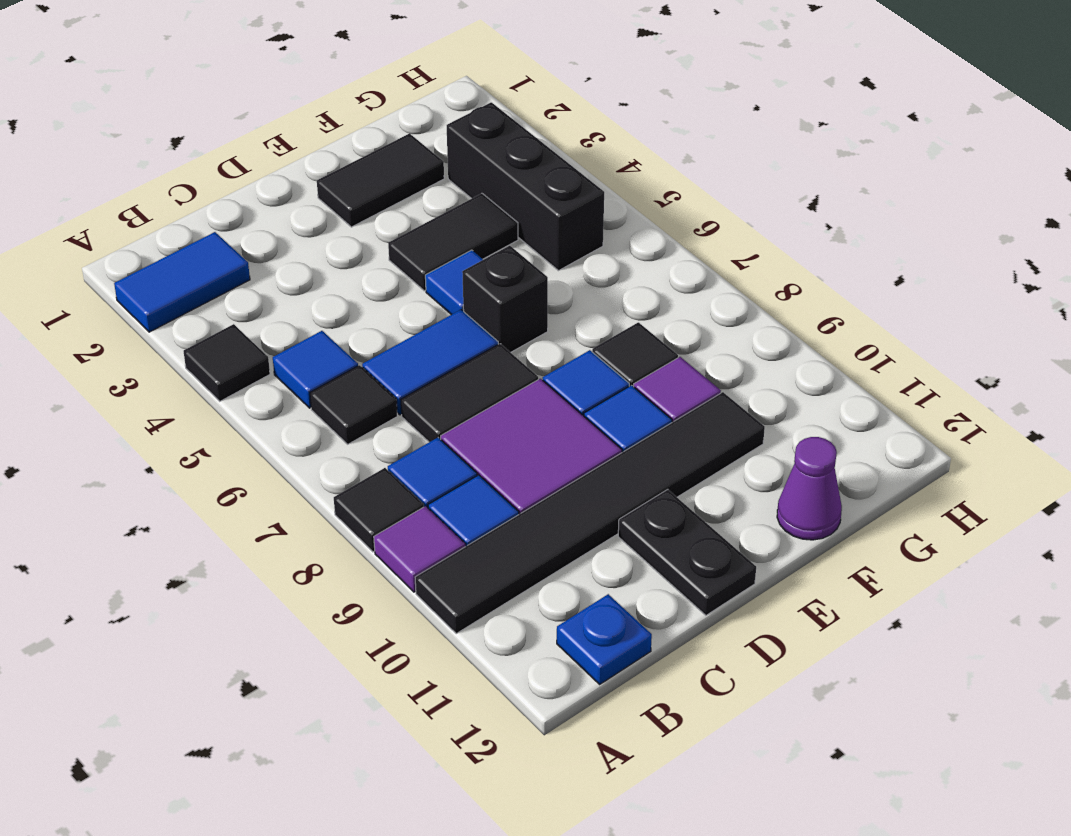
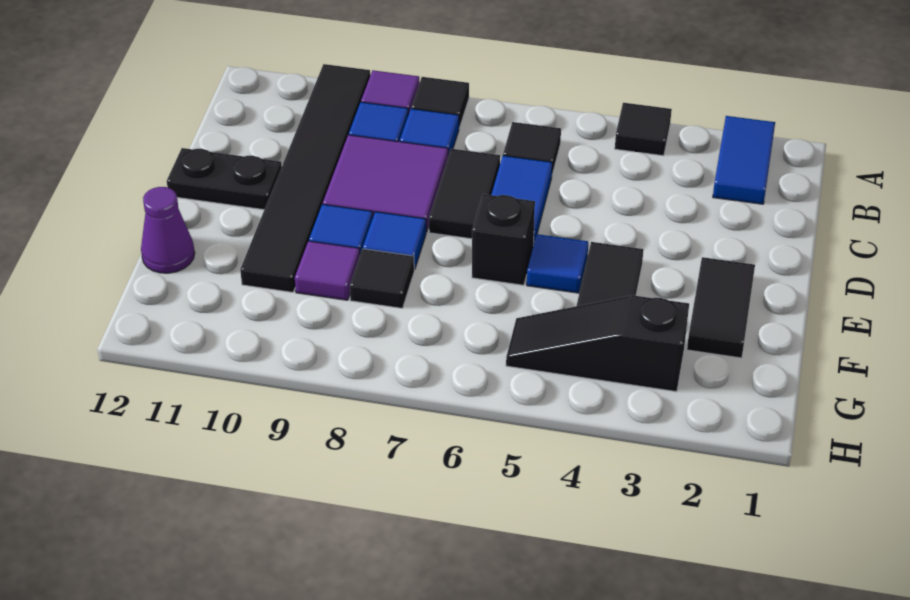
blue 1x1 tile [273,331,358,408] -> none
blue 1x1 plate [557,594,652,684] -> none
black 1x3 brick [447,102,604,271] -> black 1x3 slope [506,295,689,392]

